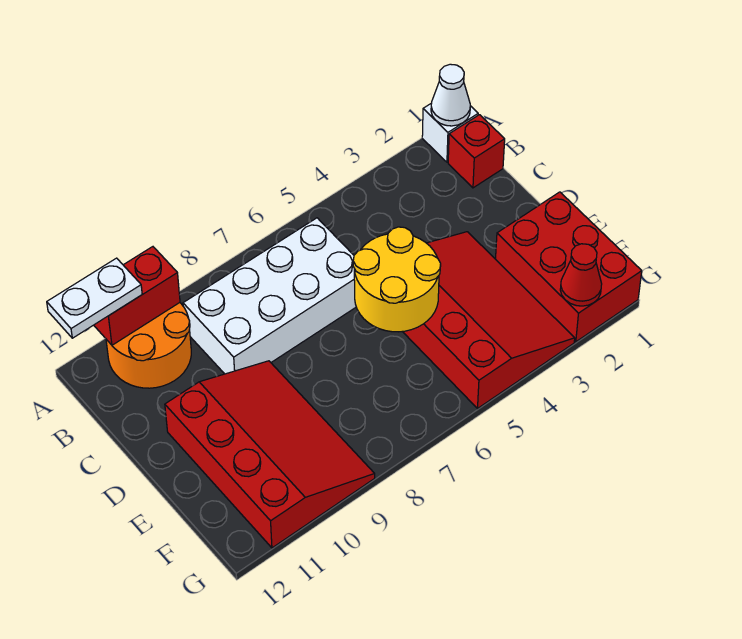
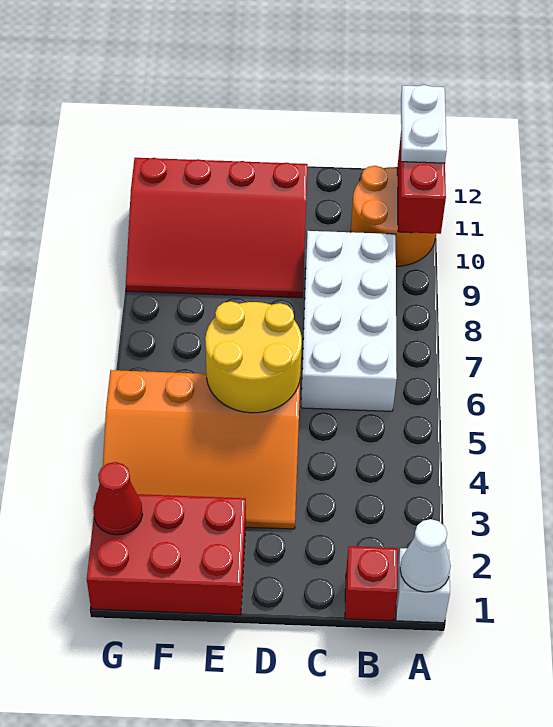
red 3x4 slope [402,232,575,408] -> orange 3x4 slope [103,370,300,529]

